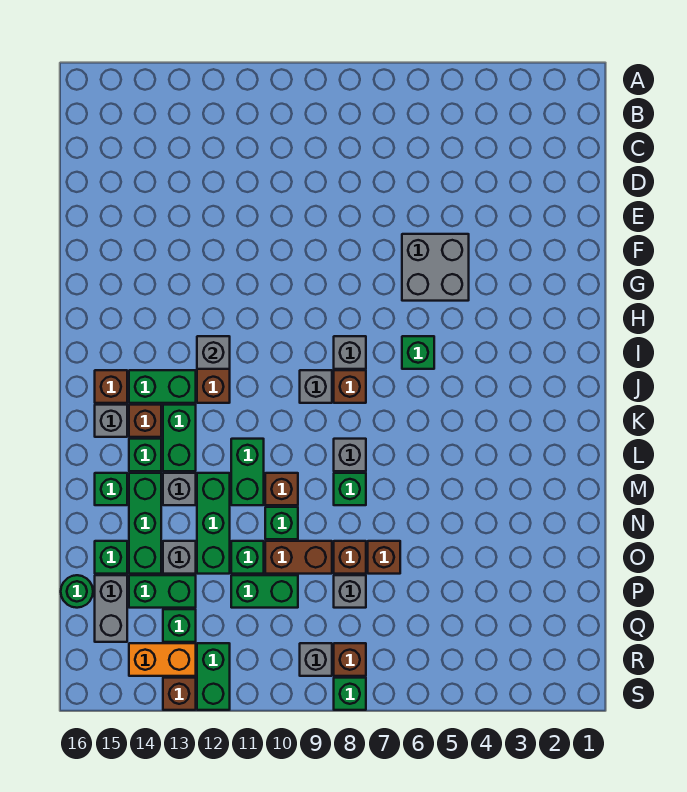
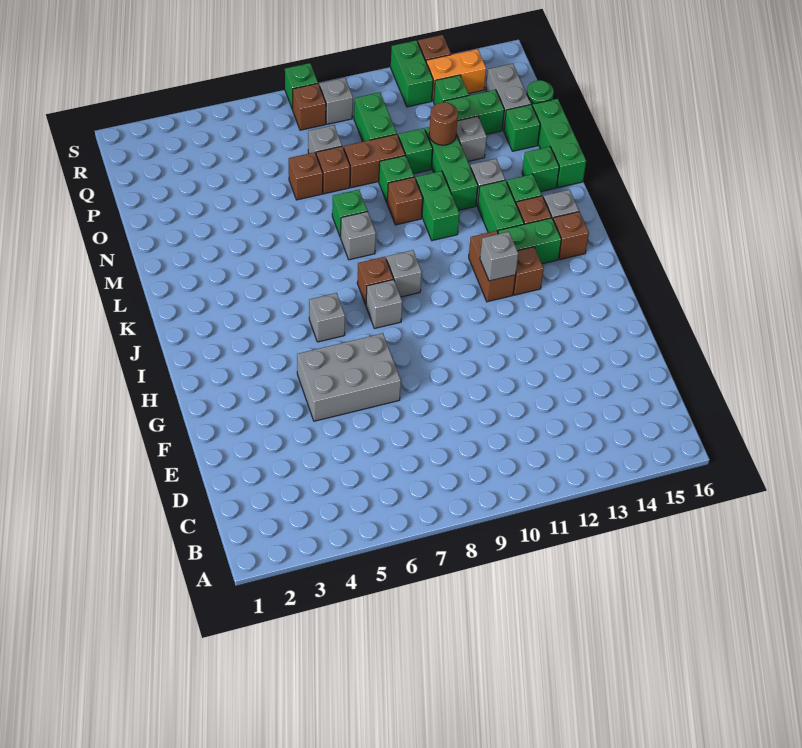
grey 2x2 brick [402,234,469,301] -> grey 2x3 brick [297,333,401,421]
green 1x1 brick [402,336,434,369] -> grey 1x1 brick [309,293,345,342]
none -> brown 1x1 brick [513,247,544,295]
green 1x3 brick [129,473,161,574] -> green 1x3 brick moved to [532,99,586,188]
none -> brown 1x1 round brick [429,102,458,145]
green 1x2 brick [231,575,298,608] -> green 1x2 brick turned to [354,92,397,142]

